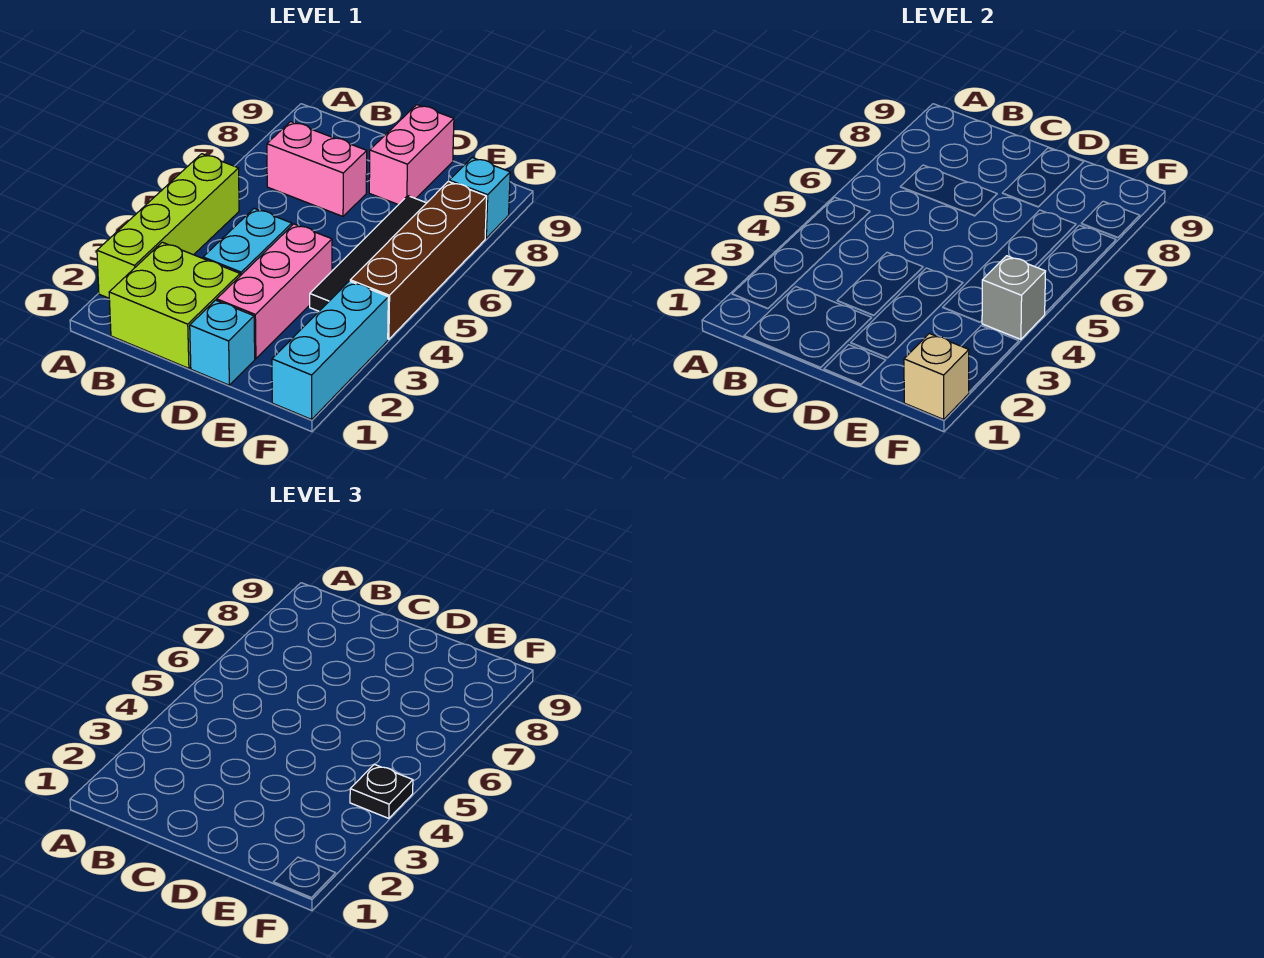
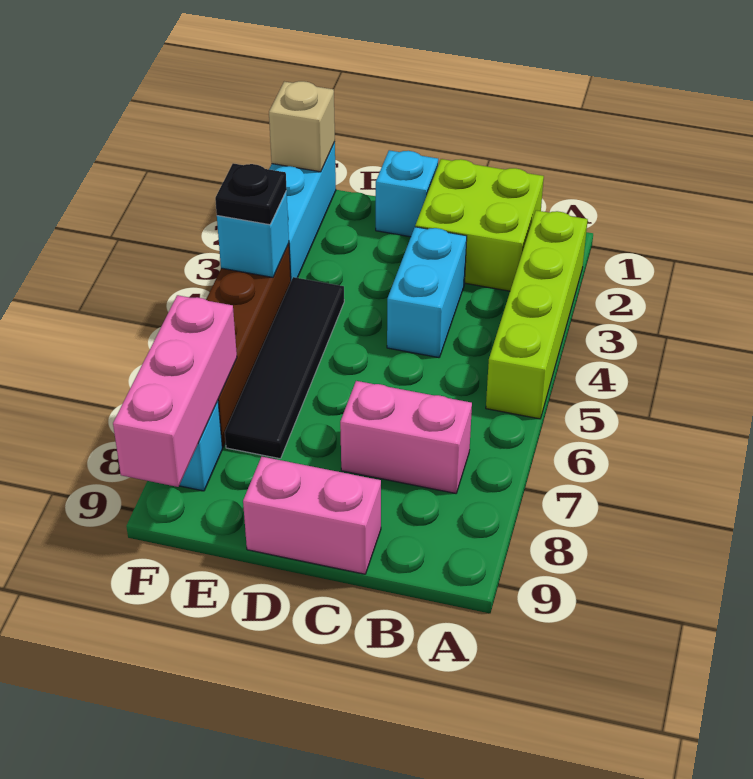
pink 1x3 brick [217,224,332,359] -> pink 1x3 brick moved to [113,295,237,487]
pink 1x2 brick [369,105,454,205] -> pink 1x2 brick turned to [243,457,381,574]
grey 1x1 brick [982,256,1046,339] -> cyan 1x1 brick [217,191,289,277]

